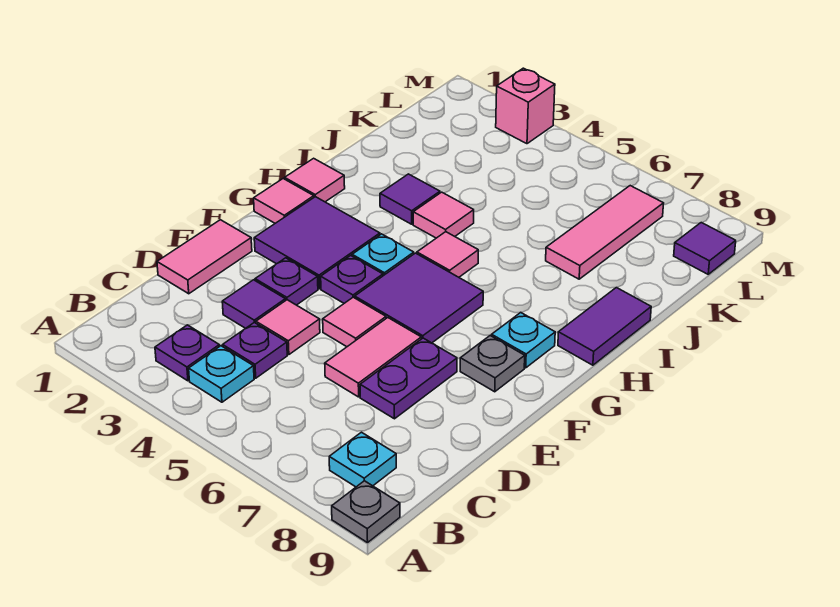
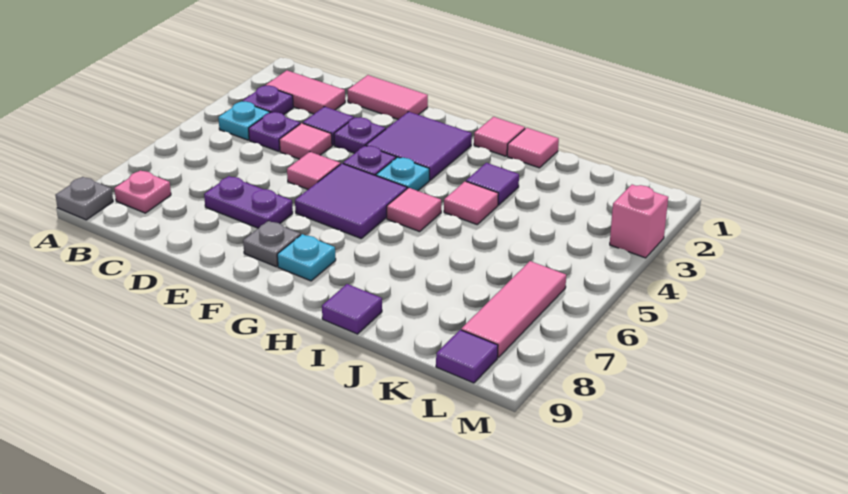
cyan 1x1 plate [329,432,396,487] -> pink 1x1 plate [114,170,171,213]
pink 1x2 tile [325,318,421,397] -> pink 1x2 tile moved to [266,71,345,114]
pink 1x1 tile [254,179,314,223] -> pink 1x1 tile moved to [507,128,559,168]
purple 1x2 tile [558,288,651,365] -> purple 1x1 tile [322,284,382,334]
pink 1x3 tile [546,186,664,279] -> pink 1x3 tile turned to [461,261,566,358]

